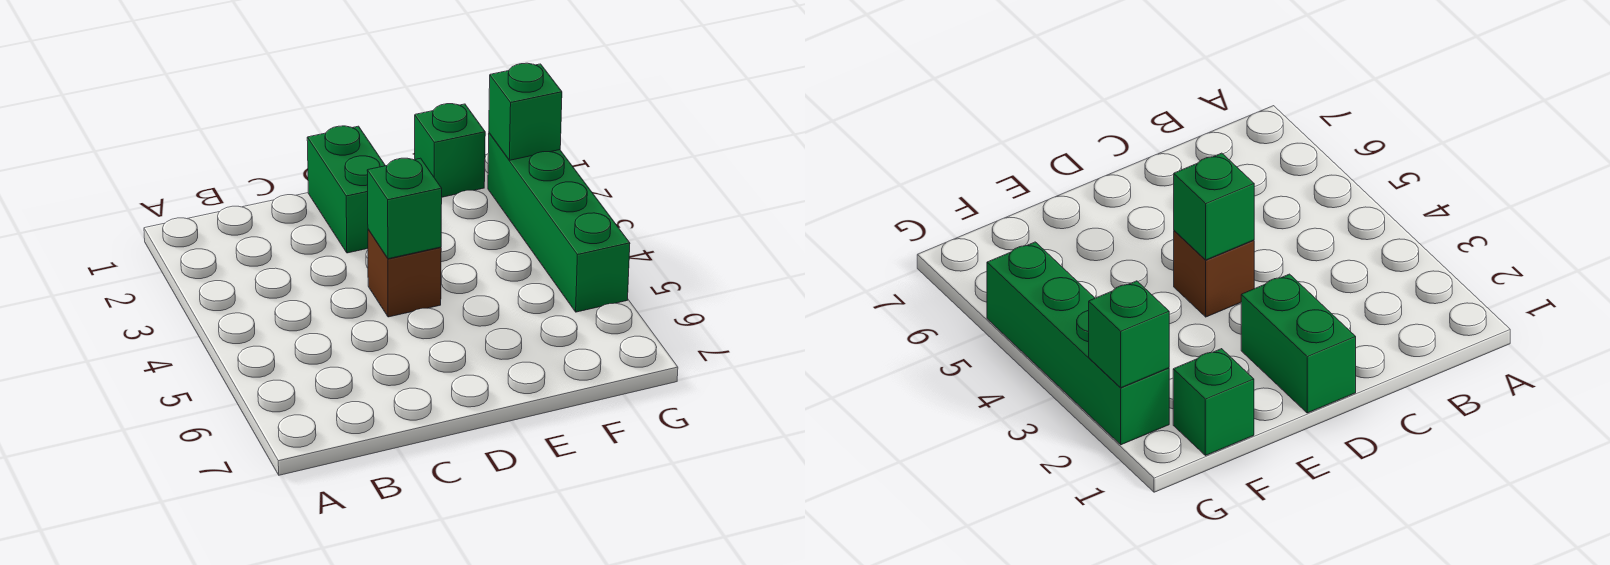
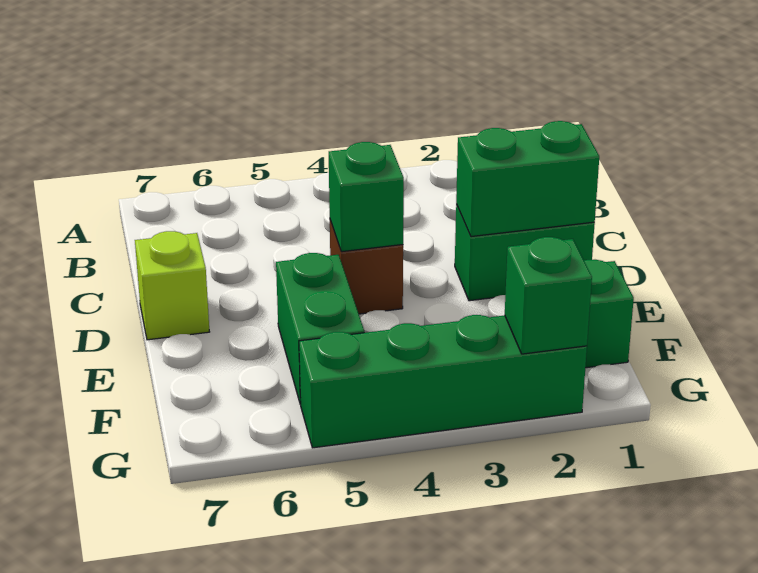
none -> green 1x2 brick [456,121,599,237]
none -> lime 1x1 brick [135,231,209,340]
none -> green 1x2 brick [276,253,364,404]

